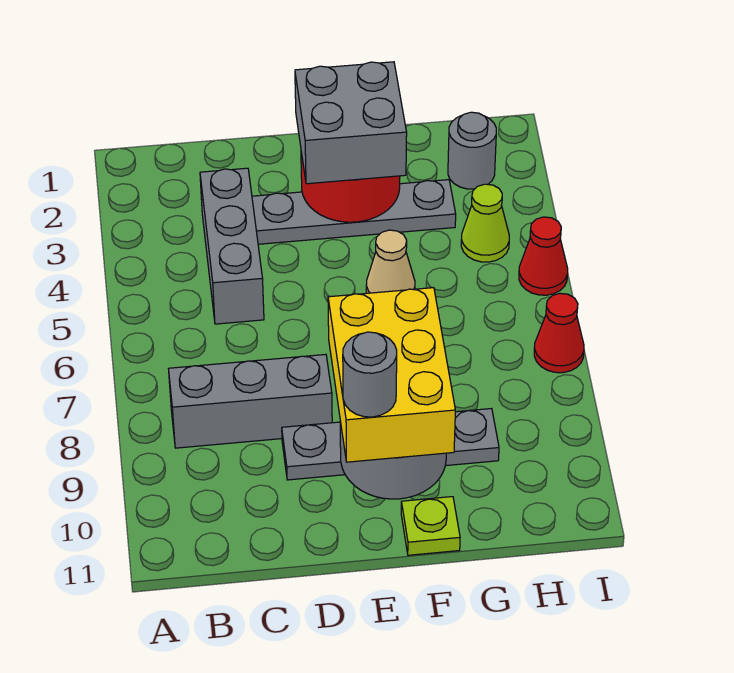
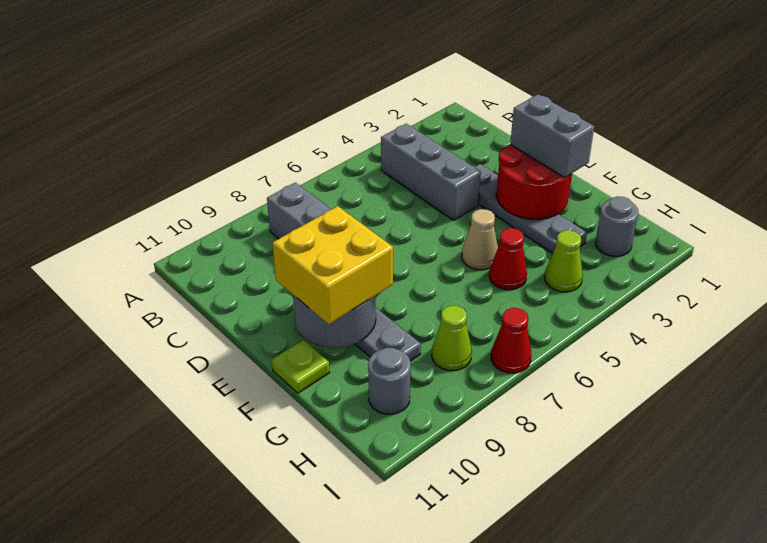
grey 1x3 brick [200,168,264,324] -> grey 1x3 brick turned to [381,124,481,220]
grey 2x2 brick [295,62,407,184] -> grey 1x2 brick [510,94,594,178]
yellow 2x3 brick [328,288,455,462] -> yellow 2x2 brick [272,206,393,324]
grey 1x1 round brick [343,332,397,417] -> grey 1x1 round brick moved to [368,348,411,414]
none -> lime 1x1 cone [432,306,472,371]
red 1x1 cone [519,217,568,295] -> red 1x1 cone moved to [489,228,527,290]

